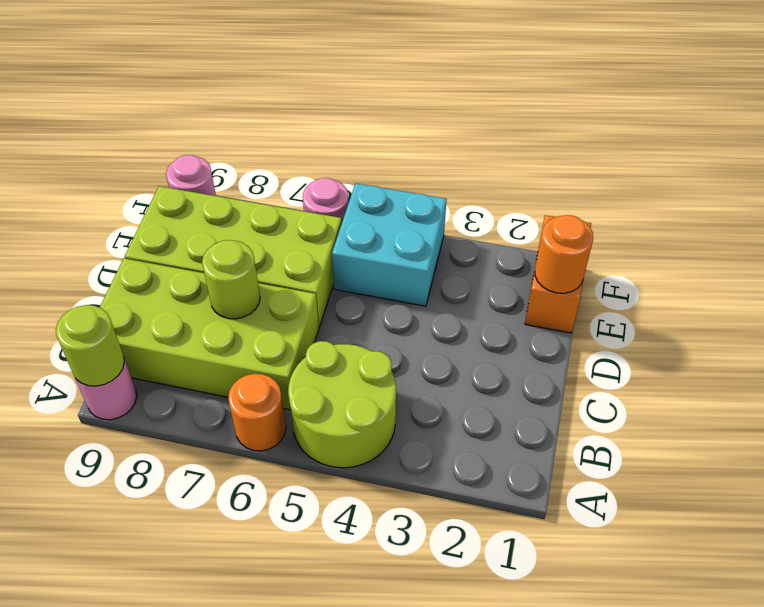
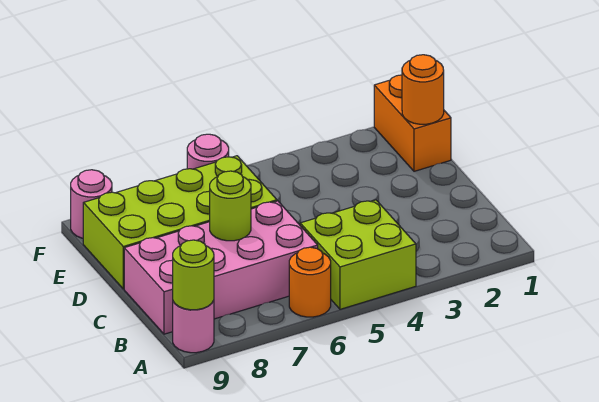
lime 2x2 round brick [288,341,396,468] -> lime 2x2 brick [300,200,416,309]
lime 2x4 brick [100,258,319,410] -> pink 2x4 brick [124,201,318,334]
cyan 2x2 brick [332,183,447,306] -> none

